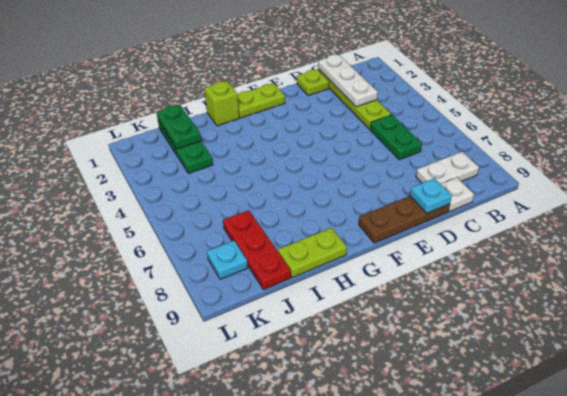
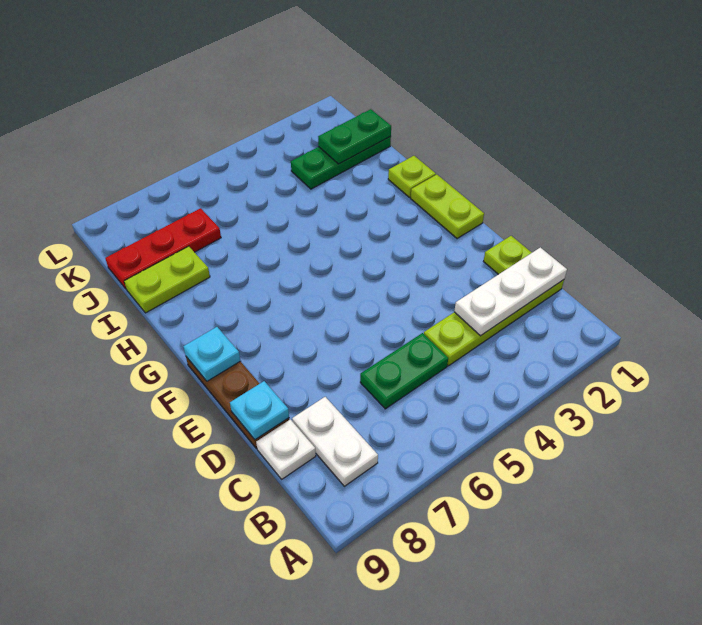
lime 1x1 brick [204,81,239,126] -> lime 1x1 plate [388,156,436,197]
lime 1x2 plate [278,228,347,278] -> lime 1x2 plate turned to [124,246,210,313]
cyan 1x1 plate [207,241,248,279] -> cyan 1x1 plate moved to [183,327,240,381]

